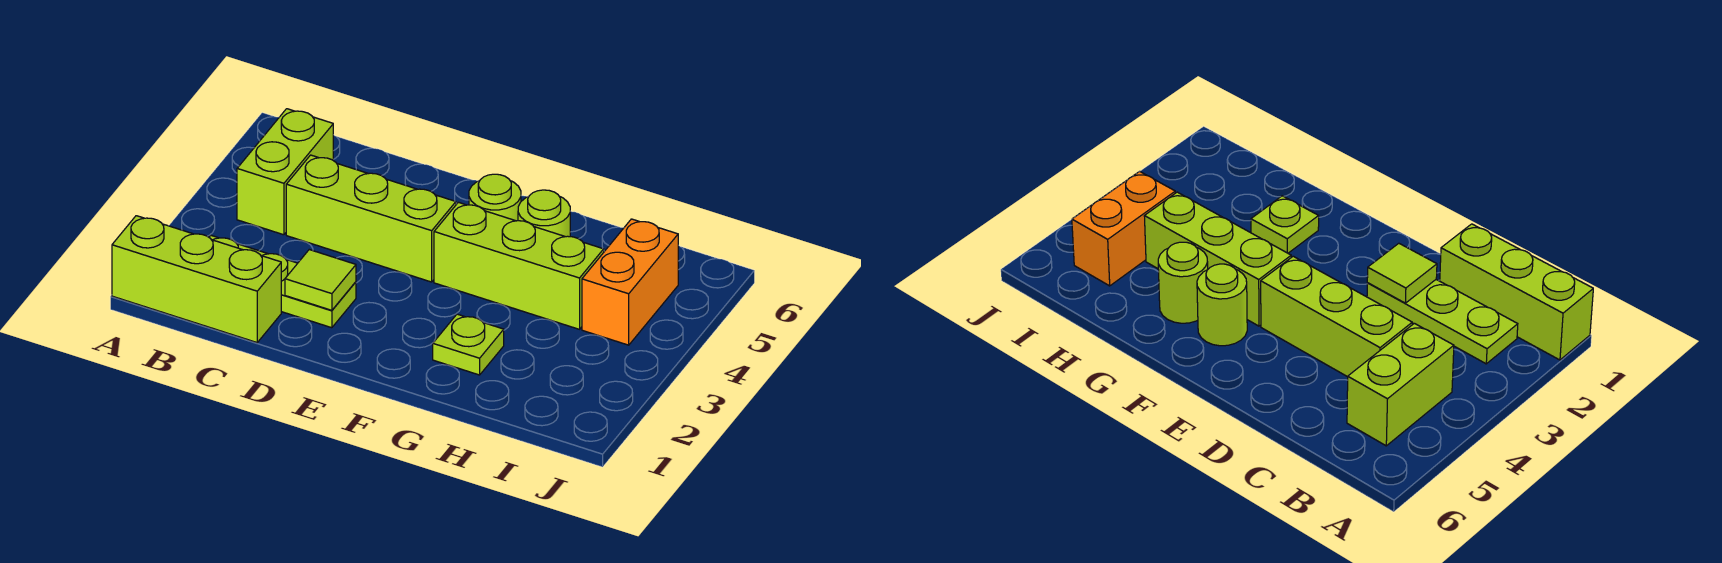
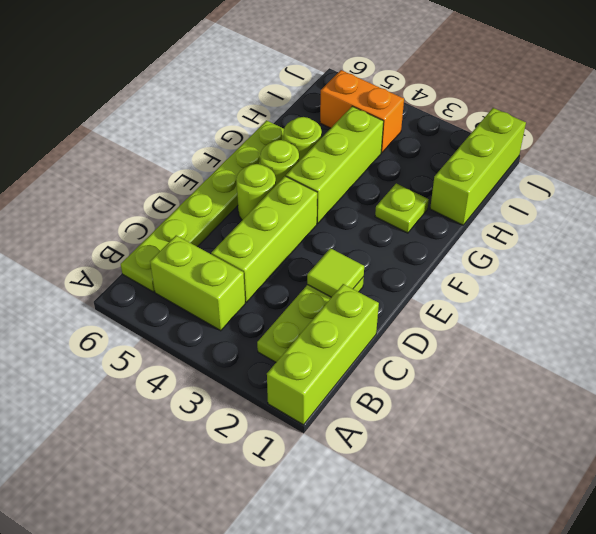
none -> lime 1x6 plate [121,120,284,292]
none -> lime 1x1 round brick [236,164,276,220]
none -> lime 1x3 brick [430,108,526,225]

